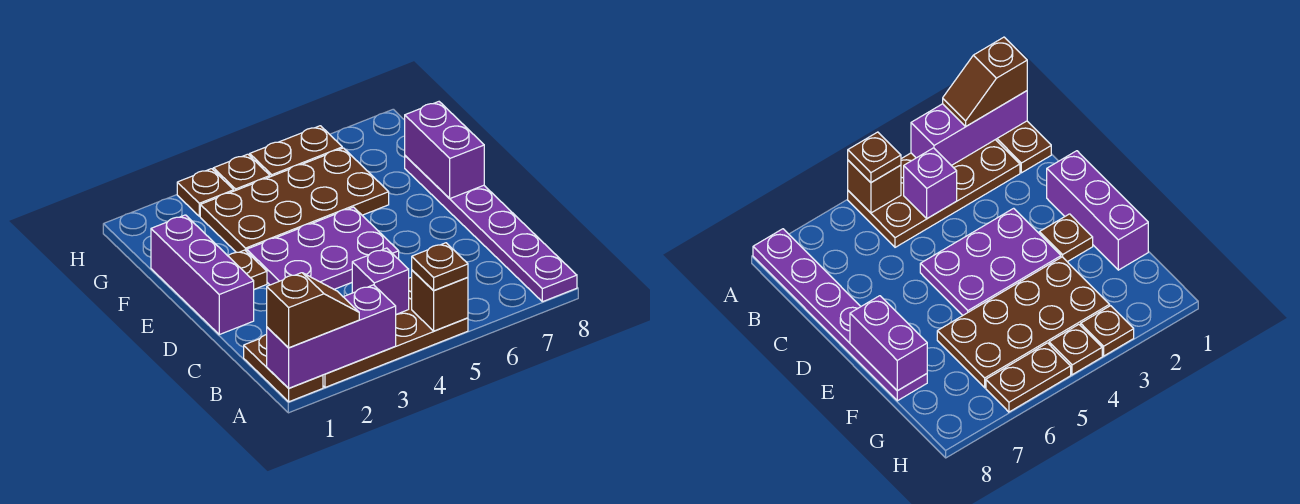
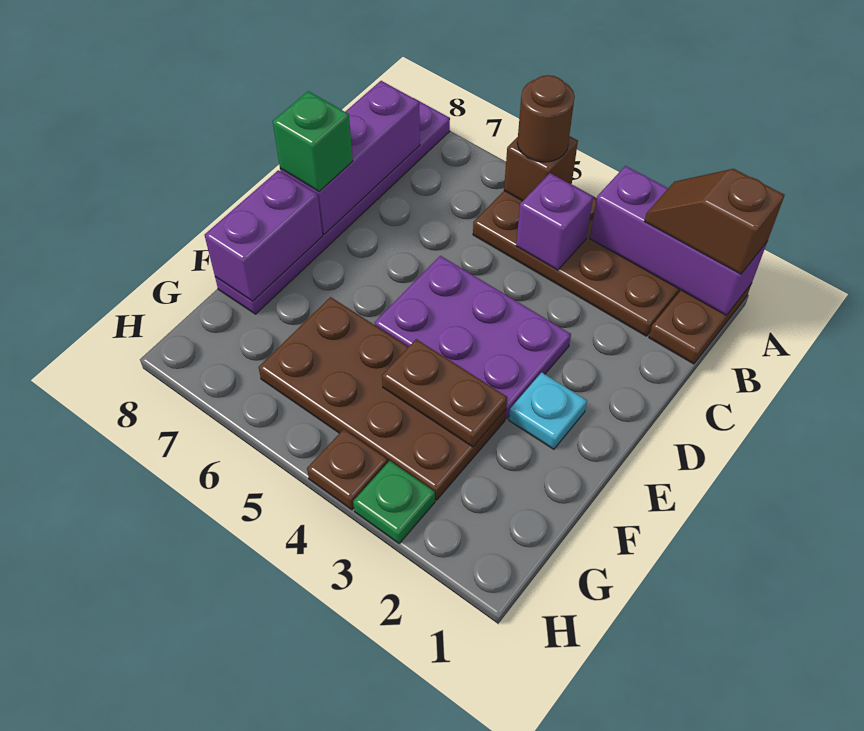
brown 1x1 plate [412,243,468,291] -> brown 1x1 round brick [517,75,575,162]
purple 1x3 brick [151,215,254,335] -> purple 1x3 brick moved to [280,81,420,234]
none -> green 1x1 brick [273,91,353,192]
brown 1x1 plate [228,250,267,289] -> cyan 1x1 plate [509,372,587,449]
brown 1x1 plate [177,169,234,216] -> green 1x1 plate [353,461,435,543]
brown 1x2 plate [250,126,342,177] -> brown 1x2 plate moved to [382,339,507,447]

